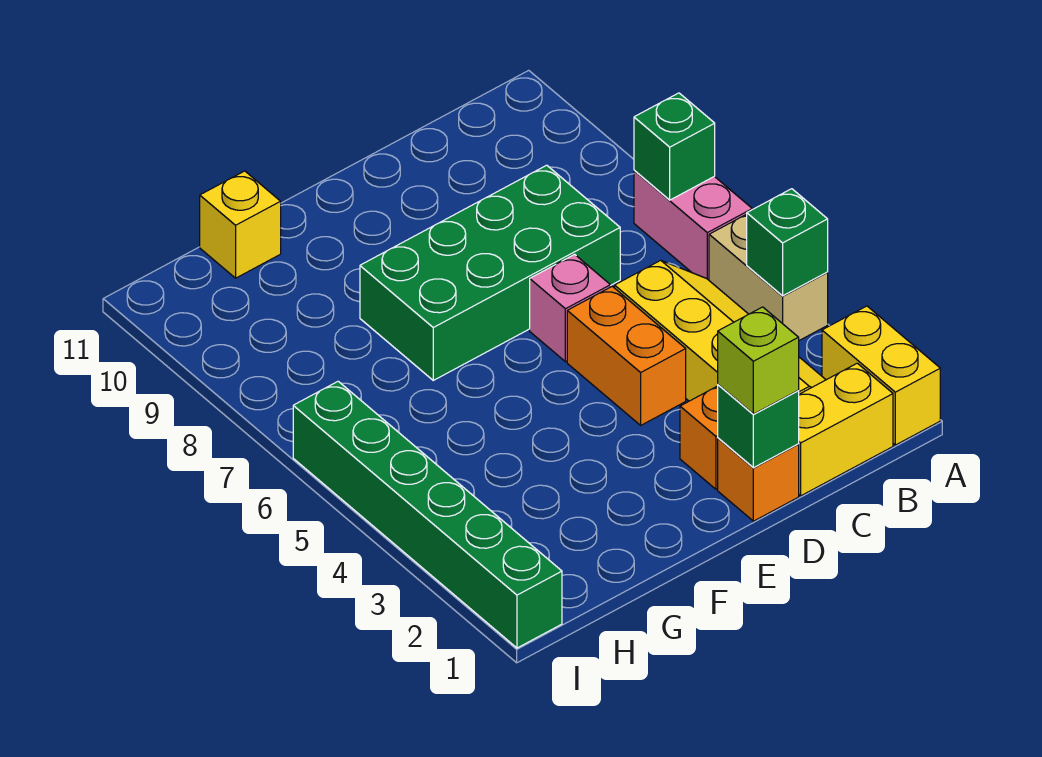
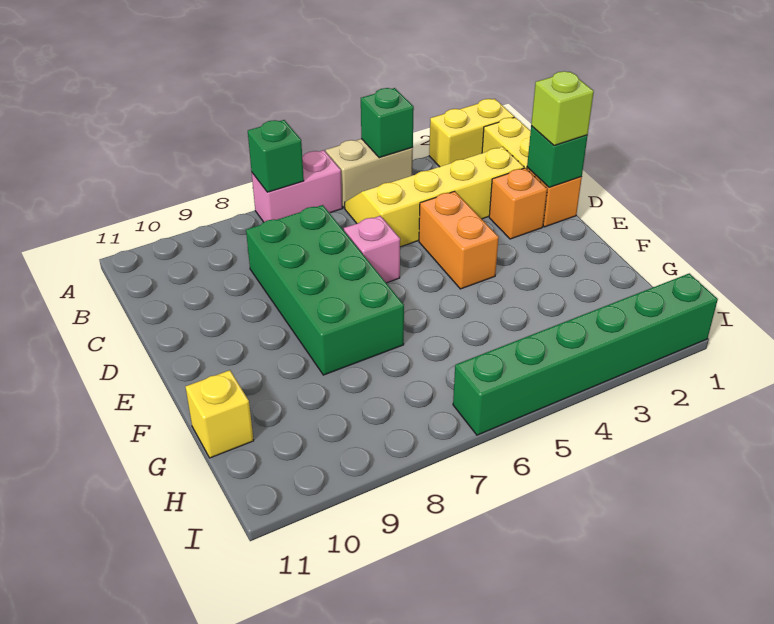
orange 1x2 brick [567,286,686,425] -> orange 1x2 brick turned to [419,191,499,289]

